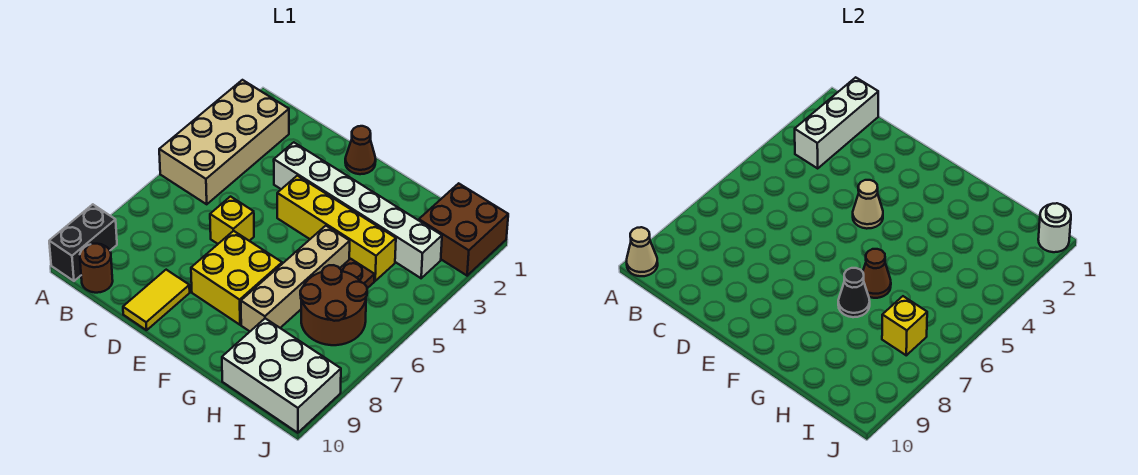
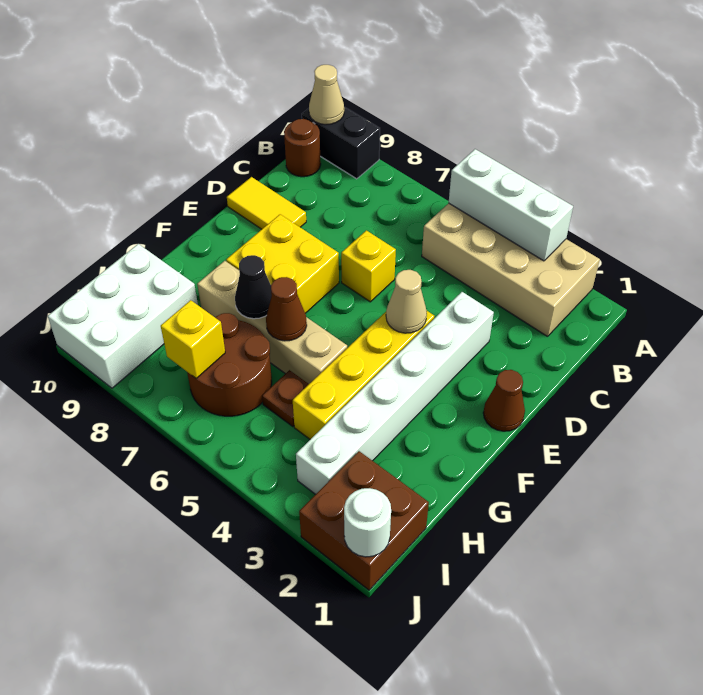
white 1x3 brick [795,77,878,168] -> white 1x3 brick moved to [449,149,573,261]

